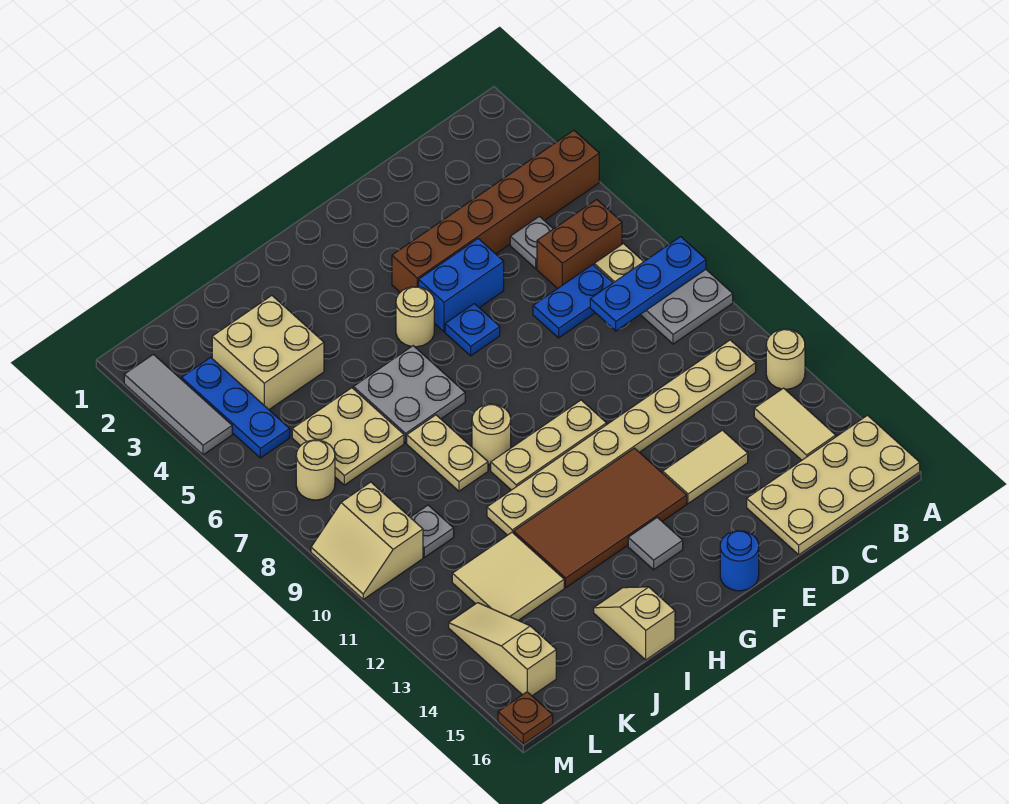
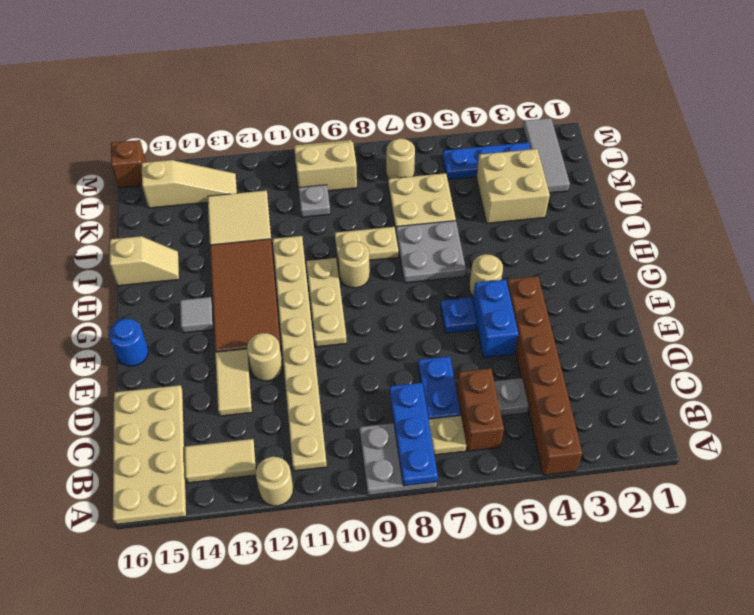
none -> tan 1x1 round brick [247,333,282,381]
grey 1x3 tile [124,354,232,455] -> grey 1x3 tile turned to [523,118,570,193]
brown 1x1 plate [498,692,553,744] -> brown 1x1 brick [111,140,146,188]

